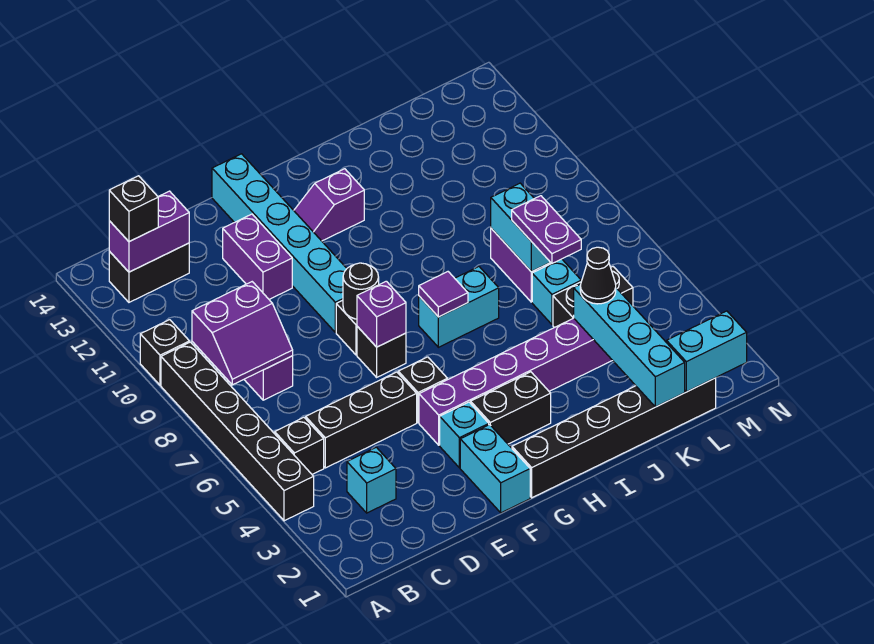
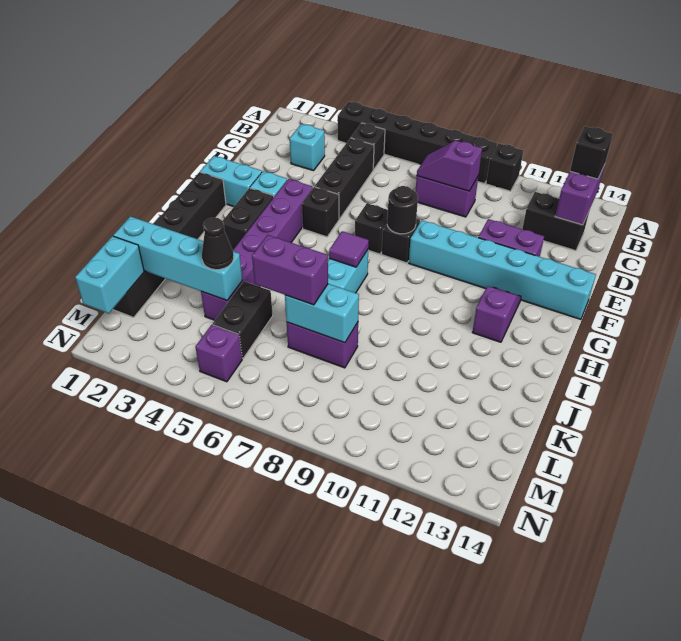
purple 2x2 slope [192,282,293,385] -> purple 1x2 slope [417,140,482,191]
black 1x2 brick [109,243,189,302] -> black 1x2 brick turned to [522,192,590,251]
purple 1x1 brick [357,281,406,347] -> purple 1x1 brick moved to [196,325,242,382]
cyan 1x1 brick [532,259,581,324] -> none
purple 1x2 plate [512,196,581,263] -> purple 1x2 brick [252,235,328,305]

